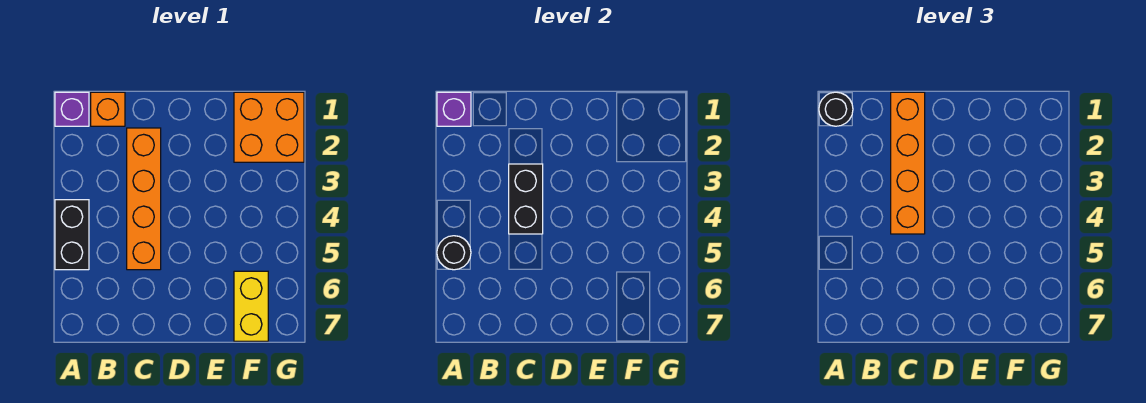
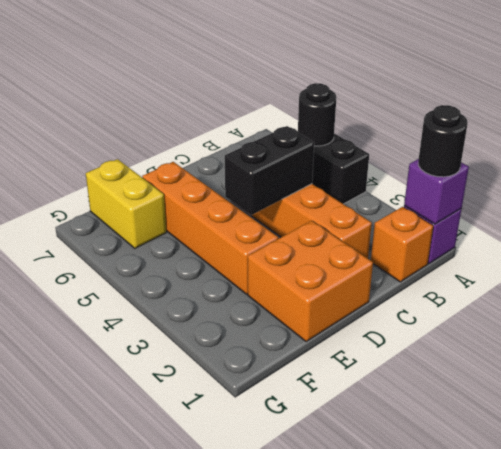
orange 1x4 brick [891,92,925,234] -> orange 1x4 brick moved to [142,162,278,294]
black 1x2 brick [509,164,543,234] -> black 1x2 brick turned to [225,126,314,215]
orange 2x2 brick [234,92,304,162] -> orange 2x2 brick moved to [248,221,373,342]

